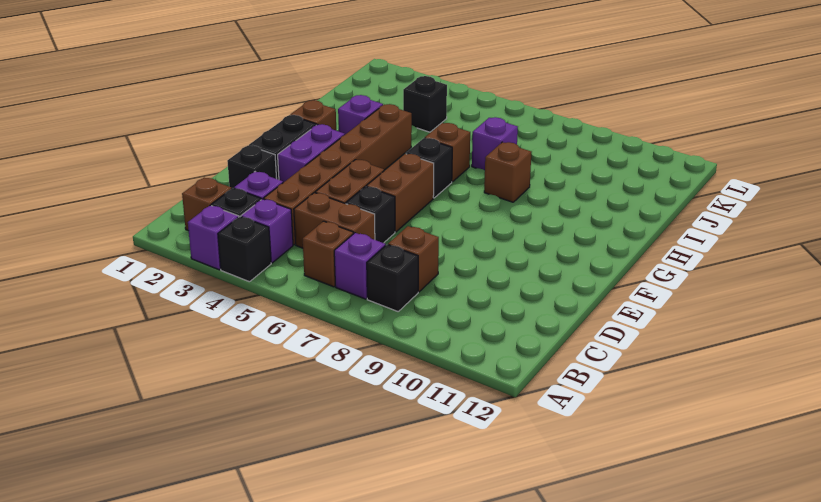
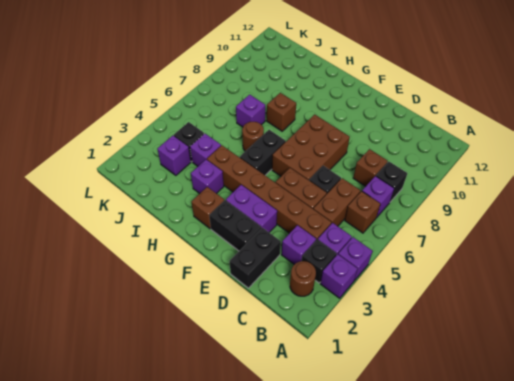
black 1x1 brick [218,217,271,282] -> purple 1x1 brick [338,237,373,281]
brown 1x1 brick [182,178,232,231] -> brown 1x1 round brick [290,261,316,296]
black 1x1 brick [227,145,277,188] -> black 1x2 brick [230,228,281,288]
brown 1x2 brick [367,154,434,232] -> brown 2x3 brick [272,114,350,180]
black 1x1 brick [406,138,452,198] -> black 1x2 brick [240,130,286,175]
brown 1x1 brick [425,123,470,182] -> brown 1x1 round brick [242,122,264,151]
none -> purple 1x1 brick [190,134,221,166]
none -> purple 1x1 brick [157,136,191,175]

